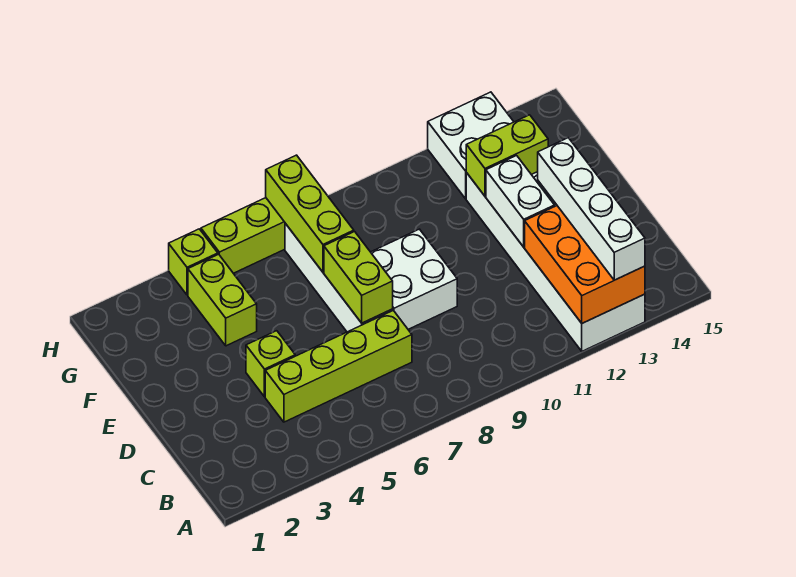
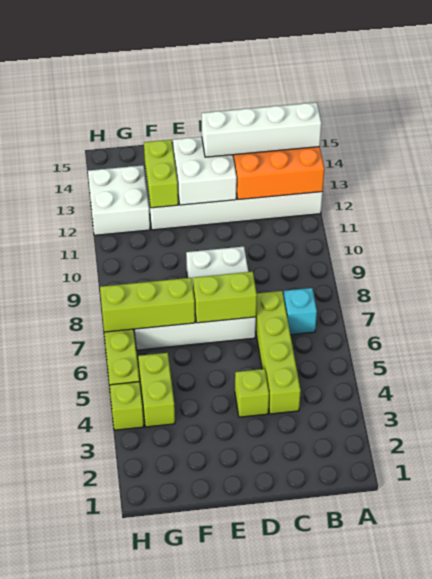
none -> cyan 1x1 brick [283,288,317,335]
white 1x2 brick [486,156,555,247] -> white 2x2 brick [173,137,237,205]
lime 1x2 brick [188,254,257,346] -> lime 1x2 brick turned to [138,353,175,427]

